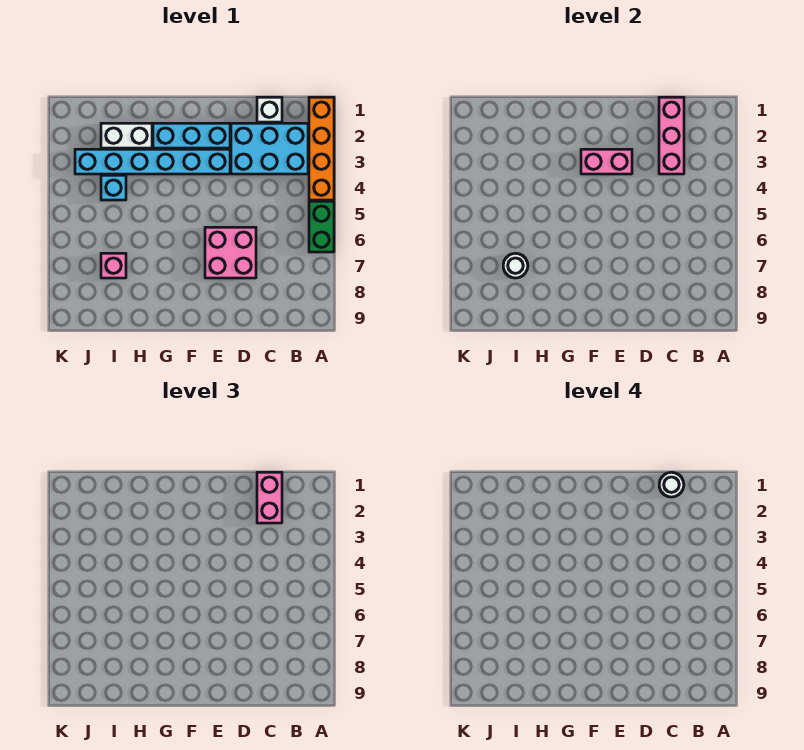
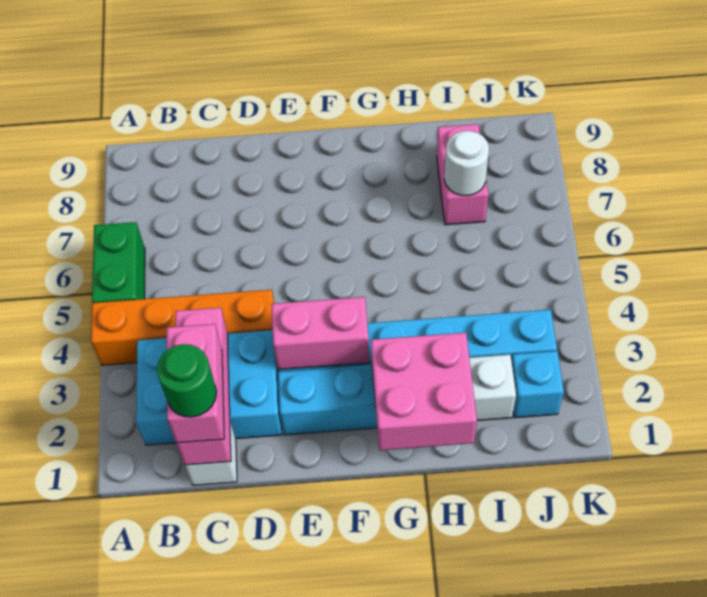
orange 1x4 brick [309,97,334,200] -> orange 1x4 brick turned to [91,290,274,365]
white 1x1 round brick [659,472,684,497] -> green 1x1 round brick [157,344,217,417]
pink 2x2 brick [205,227,256,278] -> pink 2x2 brick moved to [371,333,477,450]
cyan 1x1 brick [101,175,126,200] -> cyan 1x1 brick moved to [512,351,564,418]
pink 1x1 brick [101,253,126,278] -> pink 1x2 brick [437,124,488,225]

